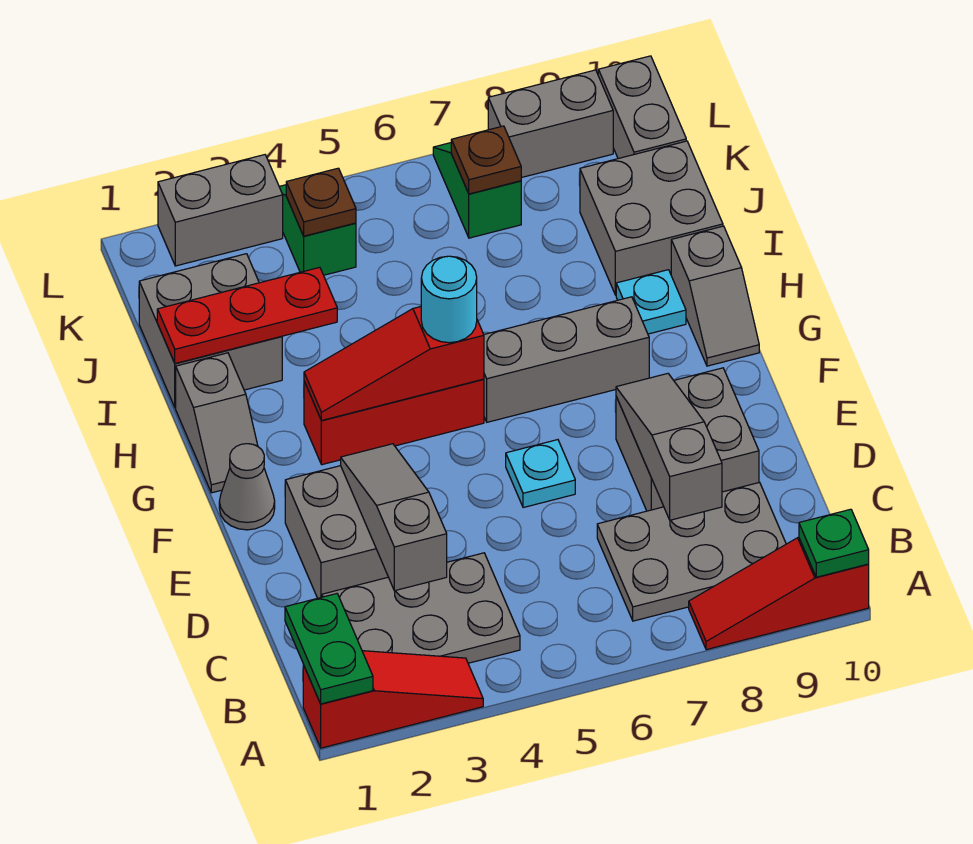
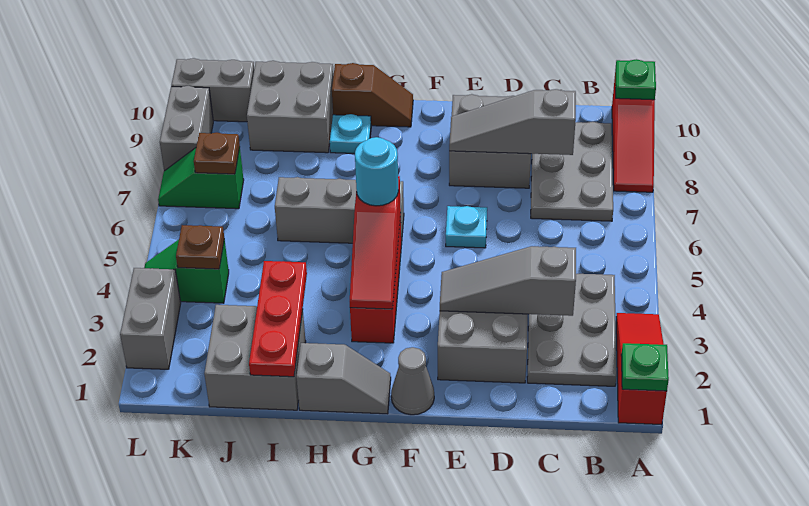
green 1x2 plate [285,594,373,704] -> green 1x1 plate [621,343,669,391]
grey 1x3 brick [484,297,649,422] -> grey 1x3 brick turned to [275,177,404,245]
grey 1x2 slope [671,226,759,366] -> brown 1x2 slope [332,63,413,127]

